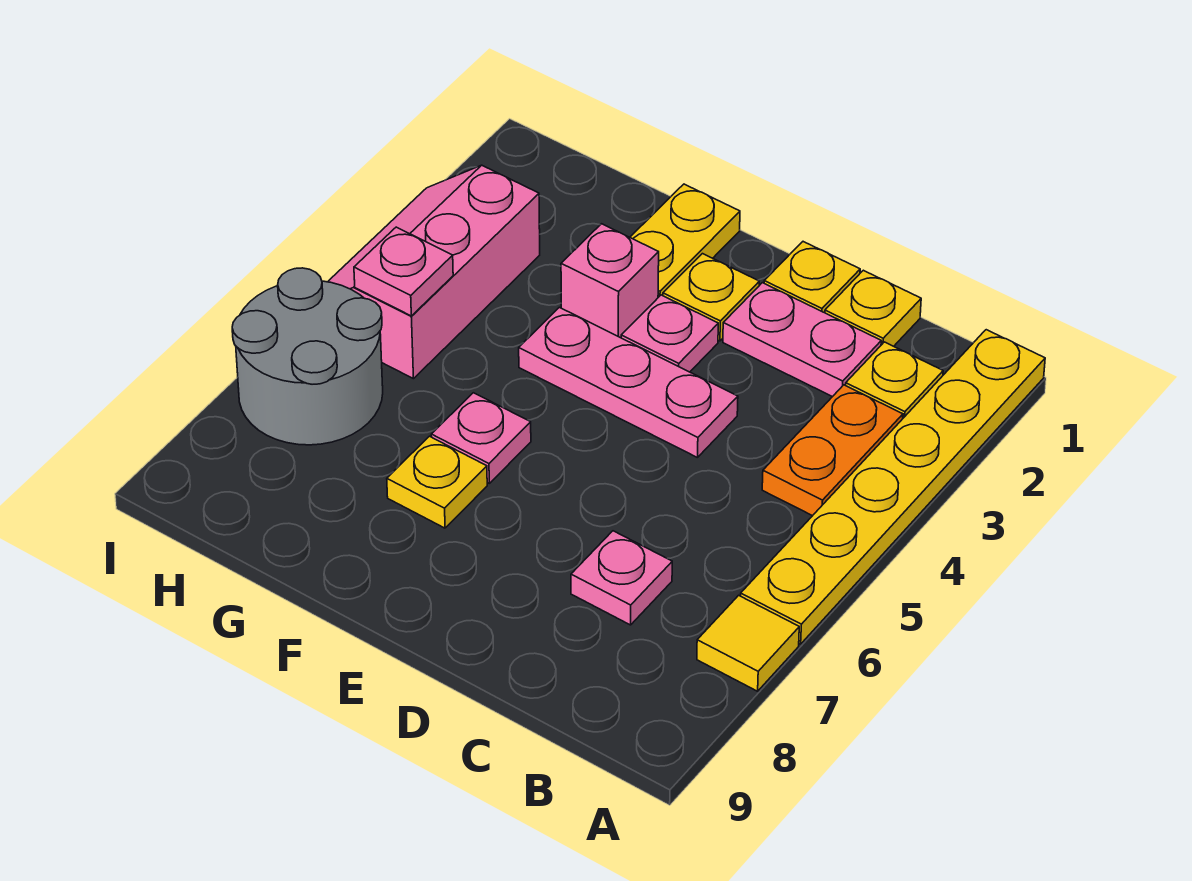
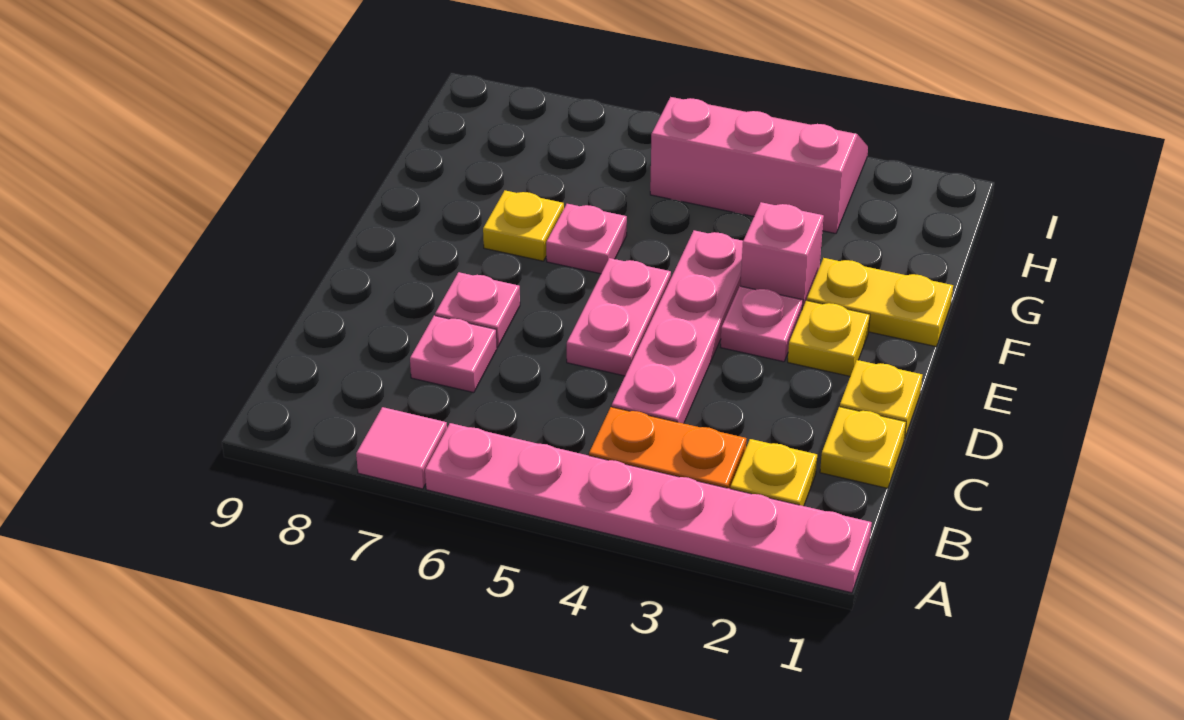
yellow 1x6 plate [741,330,1045,644] -> pink 1x6 plate [425,423,872,593]
yellow 1x1 tile [697,595,799,691] -> pink 1x1 tile [356,407,447,489]
pink 1x2 plate [723,283,881,397] -> pink 1x2 plate moved to [567,258,671,376]
pink 1x3 plate [519,307,738,458] -> pink 1x4 plate [612,230,743,424]
pink 1x1 plate [354,227,453,316] -> pink 1x1 plate moved to [435,272,520,347]
grey 2x2 round brick [232,268,383,445] -> none

